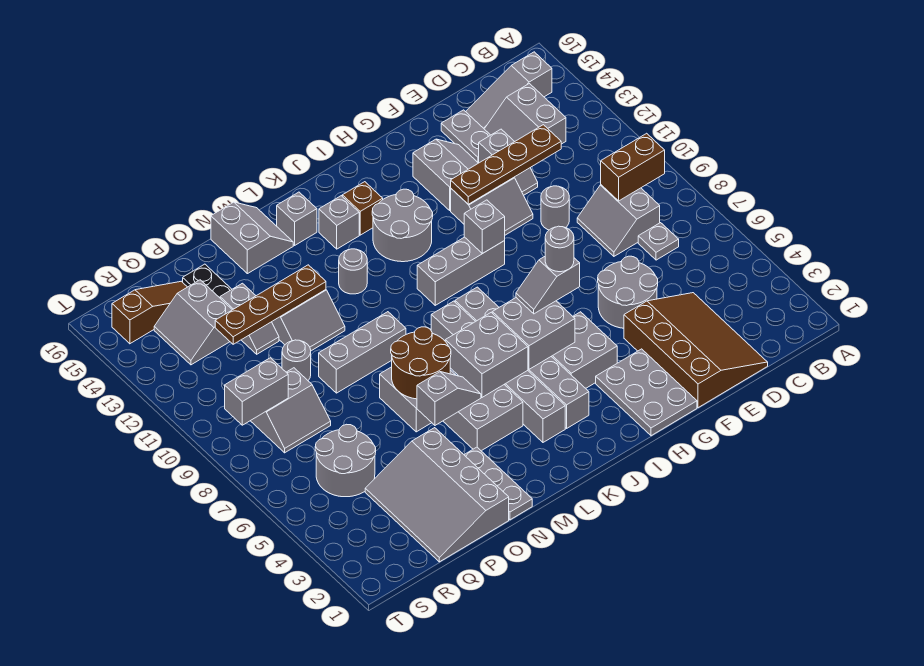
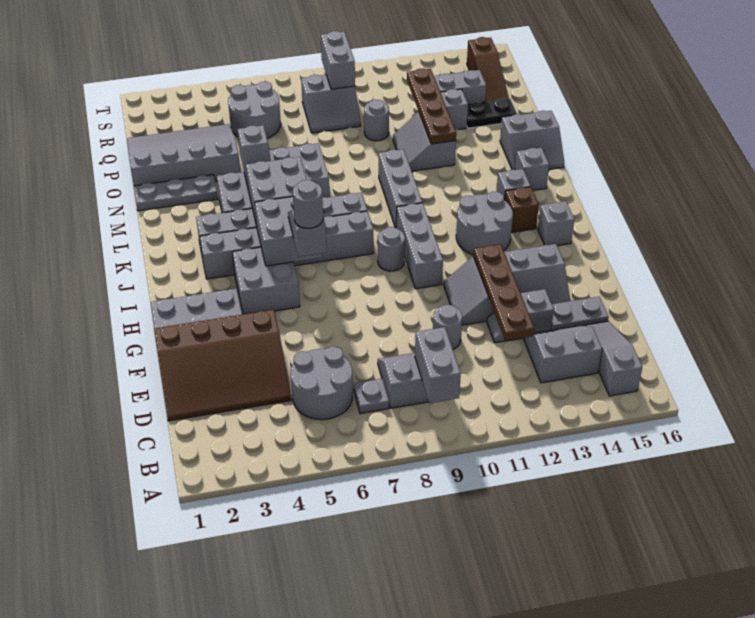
brown 1x2 brick [601,133,665,201] -> grey 1x2 brick [415,327,461,403]
grey 2x2 round brick [598,256,658,328] -> grey 2x2 round brick moved to [291,346,353,420]
grey 1x1 brick [464,200,505,254] -> grey 1x1 brick moved to [538,201,574,246]
grey 1x1 round brick [339,249,367,294] -> grey 1x1 round brick moved to [378,227,405,271]
brown 2x2 round brick [391,327,451,399] -> none
grey 1x3 brick [319,312,406,393] -> grey 1x3 brick moved to [379,149,422,228]
grey 2x2 slope [251,368,331,453] -> grey 2x2 slope turned to [301,75,361,133]

